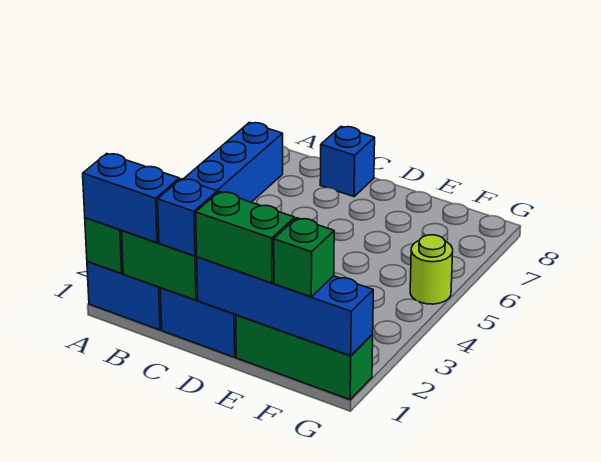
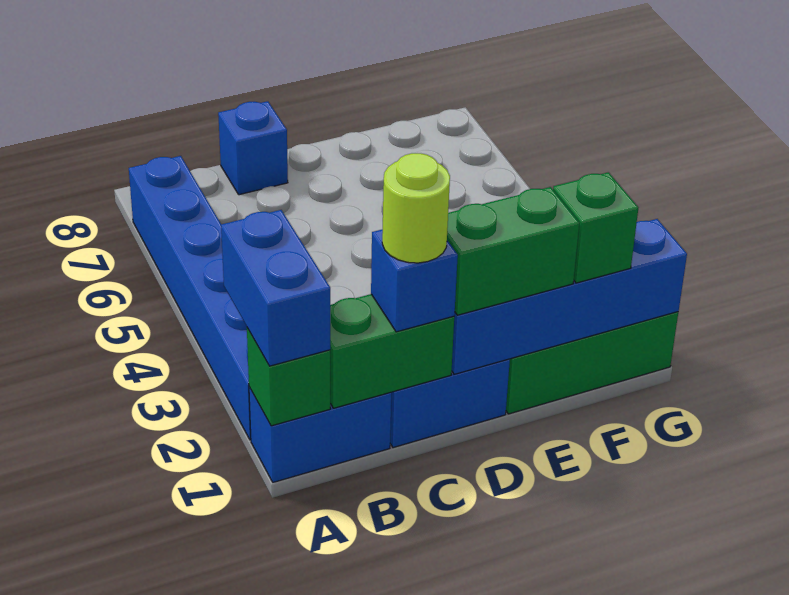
blue 1x2 brick [83,154,179,243] -> blue 1x2 brick turned to [221,210,330,366]
lime 1x1 round brick [410,235,453,304] -> lime 1x1 round brick moved to [382,153,450,263]

